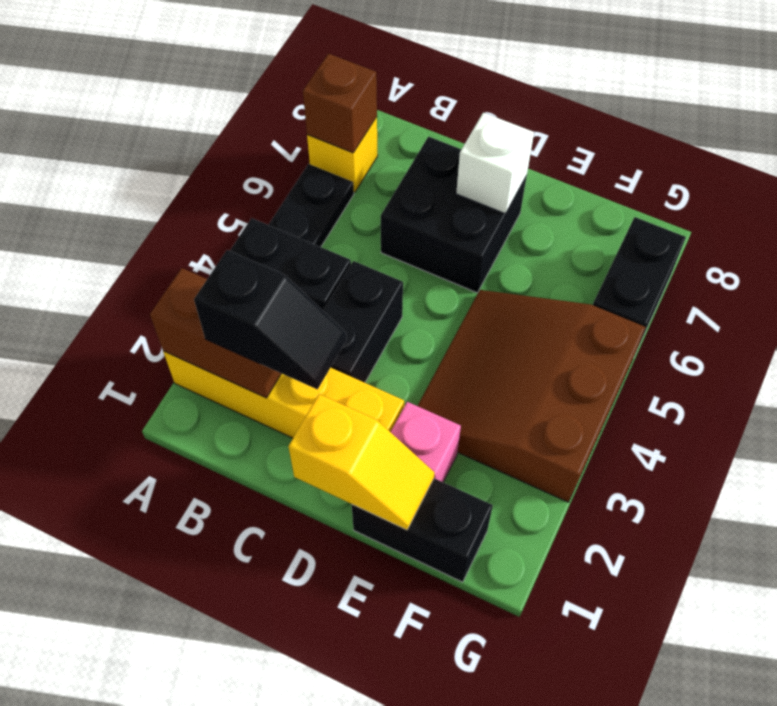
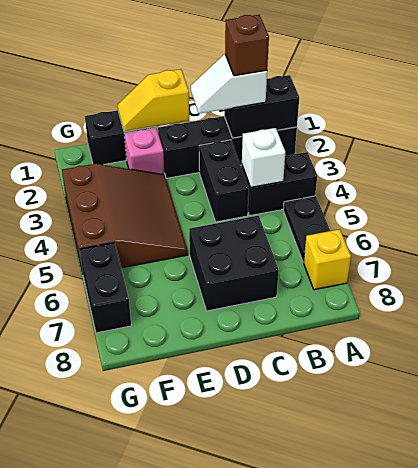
yellow 1x4 brick [163,351,404,438] -> black 1x4 brick [158,116,297,178]
brown 1x2 brick [150,268,281,398] -> black 1x2 brick [224,75,299,138]
brown 1x1 brick [303,54,377,153] -> brown 1x1 brick moved to [225,15,269,76]
black 1x2 slope [194,250,347,389] -> white 1x2 slope [191,54,267,114]
white 1x1 brick [456,113,534,214] -> white 1x1 brick moved to [242,128,285,187]

